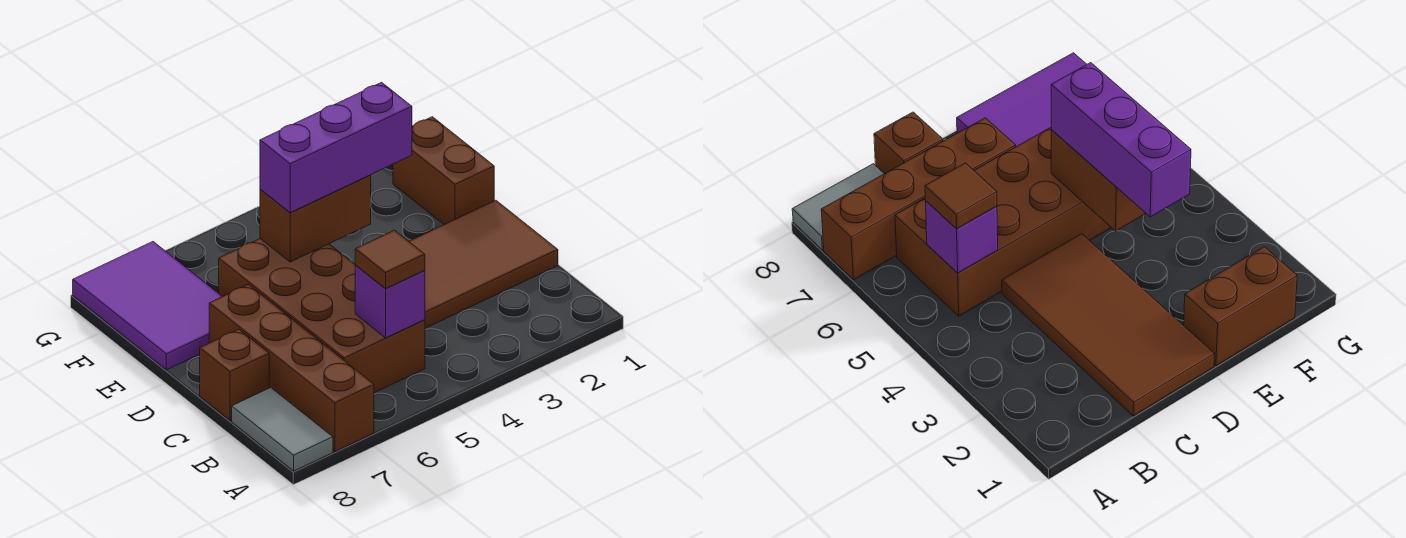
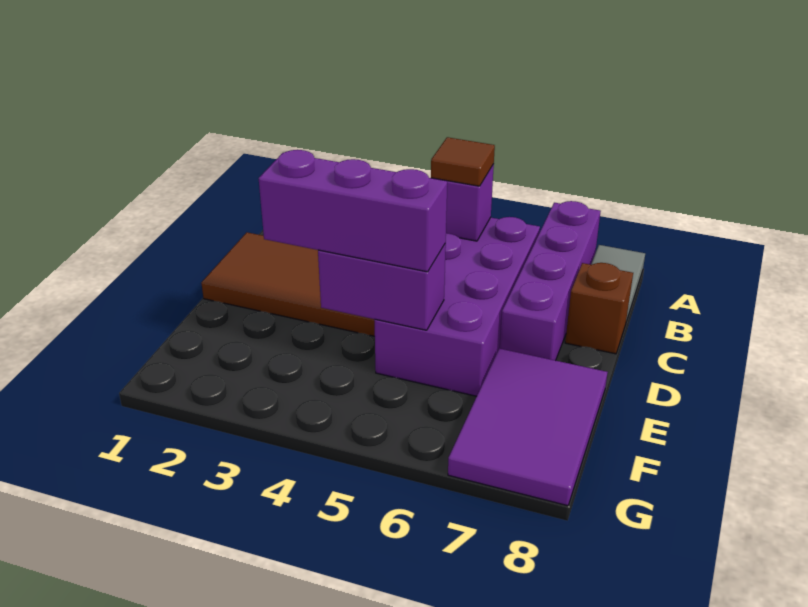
brown 1x4 brick [209,285,374,452] -> purple 1x4 brick [500,201,601,360]
brown 2x4 brick [219,239,425,393] -> purple 2x4 brick [374,217,540,396]
brown 1x2 brick [393,117,494,224] -> none
brown 1x2 brick [260,175,371,262] -> purple 1x2 brick [318,243,446,330]

